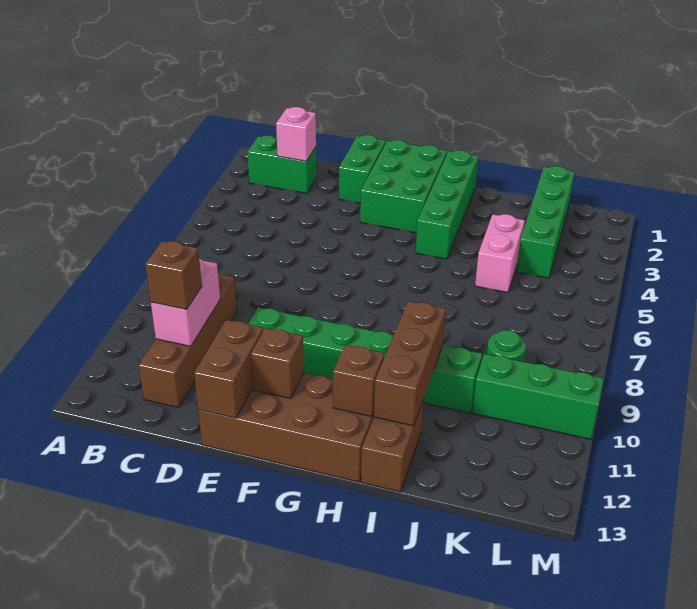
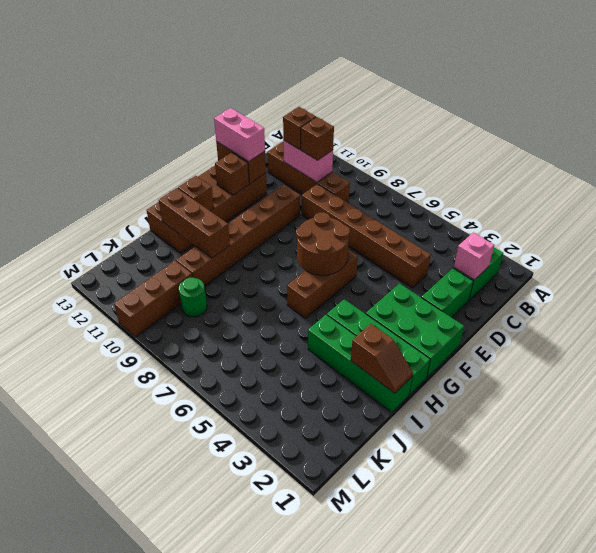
none -> brown 1x1 brick [301,117,334,160]
none -> brown 1x6 brick [302,184,431,288]
green 1x2 brick [339,135,386,203] -> green 1x2 brick turned to [421,268,473,317]
green 1x6 brick [248,307,482,413] -> brown 1x6 brick [176,185,300,286]
none -> brown 1x3 brick [287,250,358,318]
none -> brown 2x2 round brick [296,212,350,275]
none -> brown 1x2 slope [351,324,413,393]
pink 1x2 brick [475,214,525,293] -> pink 1x2 brick moved to [214,108,265,162]
green 1x4 brick [516,166,574,278] -> green 1x4 brick moved to [308,315,412,413]
green 1x3 brick [472,354,604,439] -> brown 1x3 brick [114,261,192,337]

